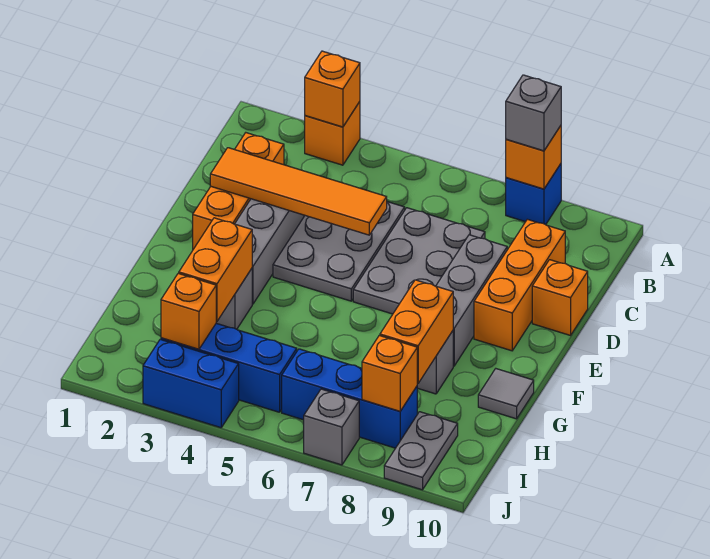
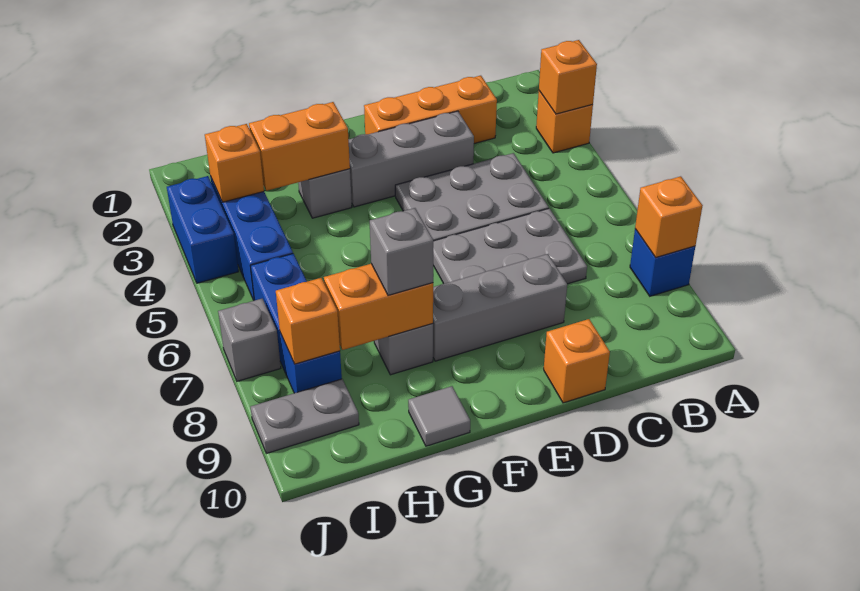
grey 1x1 brick [506,75,561,151] -> grey 1x1 brick moved to [370,208,433,295]
orange 1x3 brick [474,219,565,351] -> none
orange 1x4 tile [210,148,387,235] -> none

